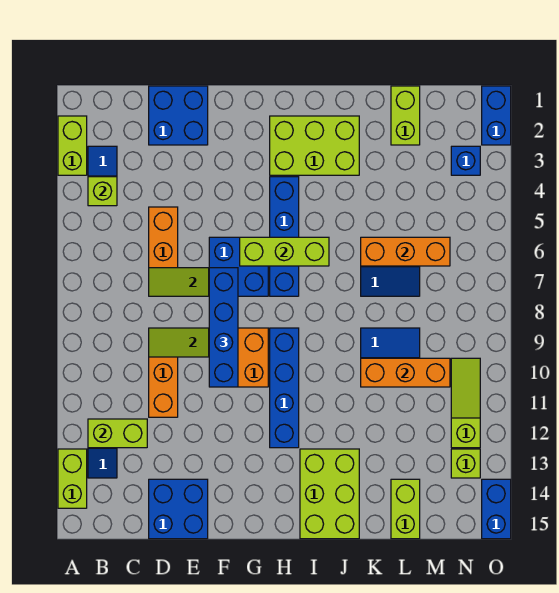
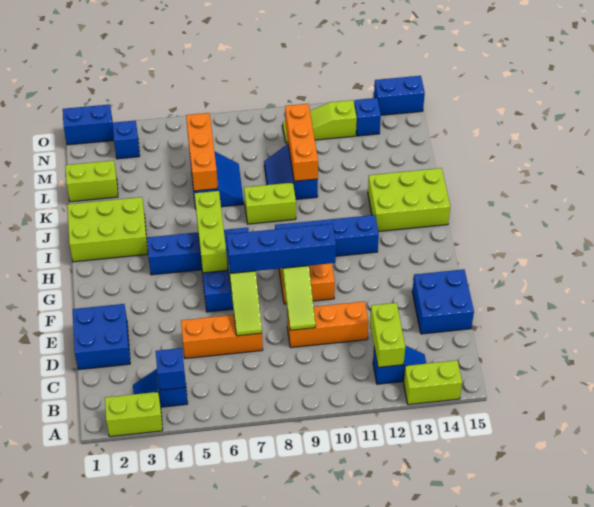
lime 1x1 brick [88,177,117,206] -> blue 1x1 brick [156,348,186,390]
lime 2x3 brick [270,116,359,175] -> lime 2x3 brick turned to [67,197,148,262]
lime 1x2 brick [391,479,420,539] -> lime 1x2 brick moved to [244,183,296,224]
lime 1x1 brick [451,449,480,478] -> blue 1x1 brick [354,98,381,136]

